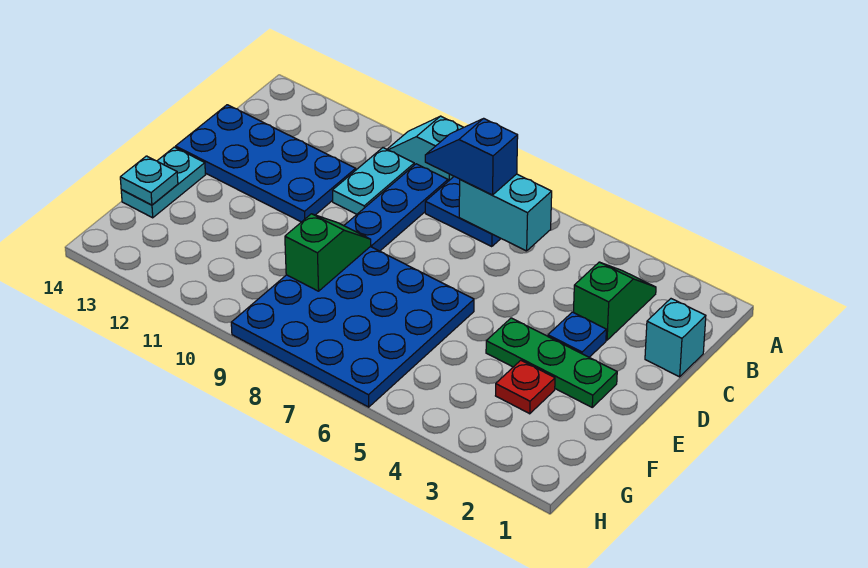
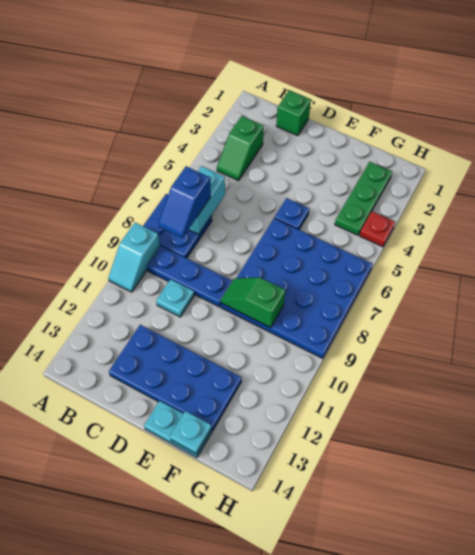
green 1x2 slope [573,262,656,340] -> green 1x2 slope turned to [217,116,264,181]
cyan 1x2 plate [333,148,414,214] -> cyan 1x1 plate [156,279,194,317]
cyan 1x1 brick [645,299,706,377] -> green 1x1 brick [276,90,311,136]
blue 2x4 plate [176,105,356,222] -> blue 2x4 plate turned to [109,325,242,431]
blue 1x1 plate [548,312,606,357] -> blue 1x1 plate moved to [275,198,309,229]
green 1x3 plate [486,318,617,407] -> green 1x3 plate moved to [335,162,392,235]
red 1x1 plate [496,360,555,414] -> red 1x1 plate moved to [359,211,395,247]

